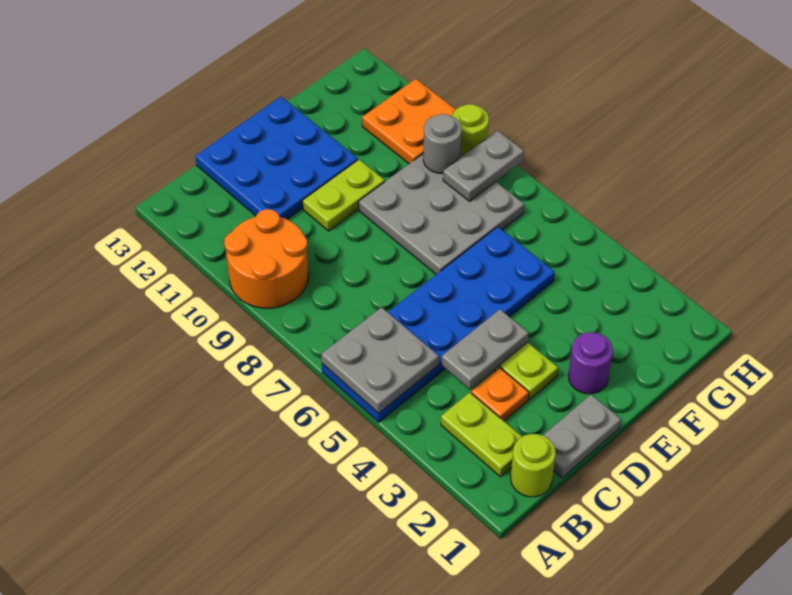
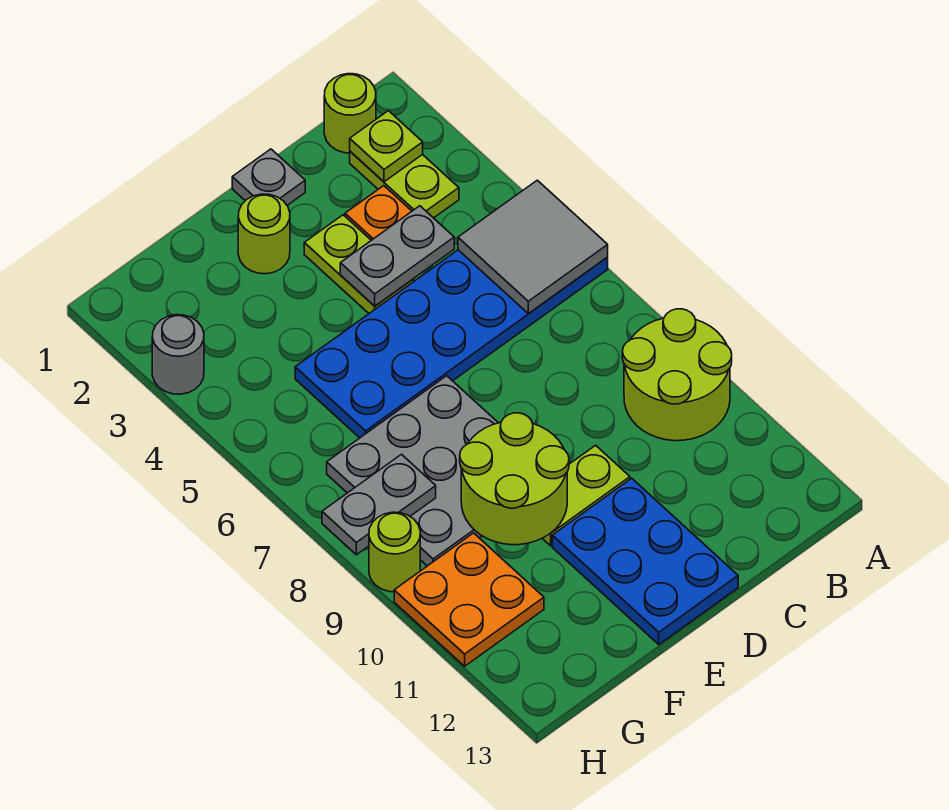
grey 2x2 plate [321,307,439,413] -> grey 2x2 tile [458,180,608,313]
orange 2x2 round brick [224,209,308,308] -> lime 2x2 round brick [622,309,732,441]
none -> lime 1x1 plate [350,111,423,182]
grey 1x2 plate [543,395,621,478] -> grey 1x1 plate [232,149,305,205]
blue 3x3 plate [195,97,358,219] -> blue 2x3 plate [552,478,738,644]
purple 1x1 round brick [568,332,613,394] -> lime 1x1 round brick [238,194,290,274]
none -> lime 2x2 round brick [460,413,569,545]
grey 1x1 round brick [423,114,461,173] -> grey 1x1 round brick moved to [152,315,204,394]

